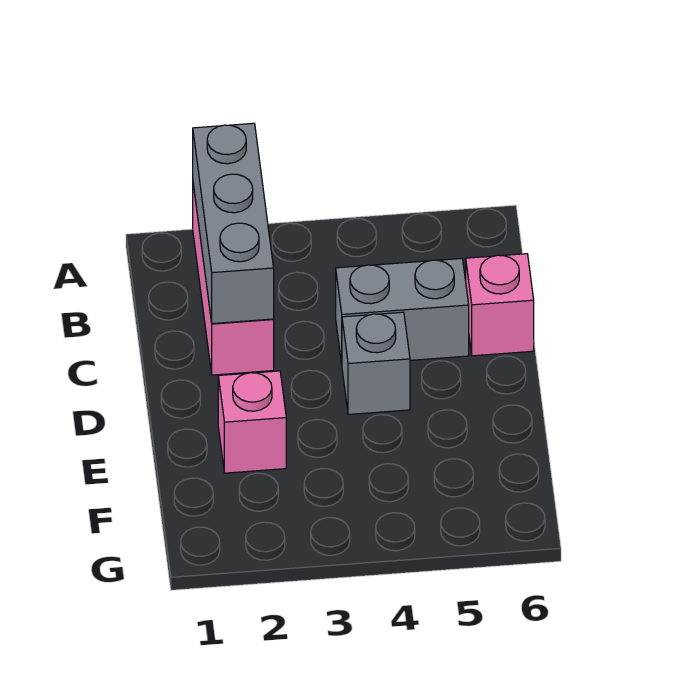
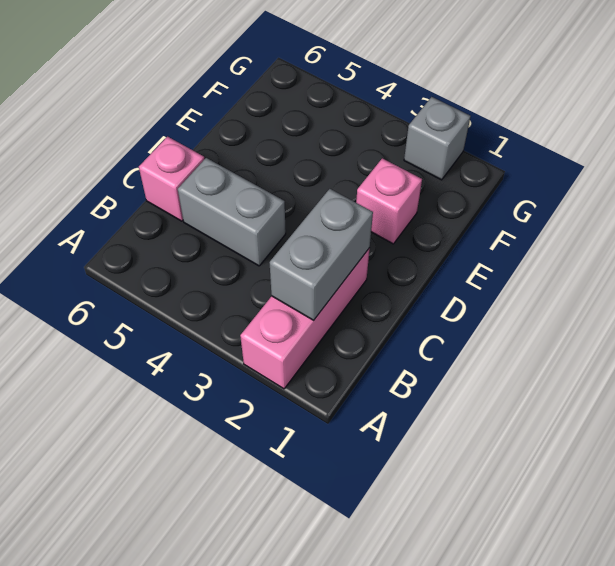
grey 1x3 brick [193,123,274,324] -> grey 1x2 brick [270,189,373,320]
grey 1x1 brick [342,312,410,415] -> grey 1x1 brick moved to [404,97,471,180]

